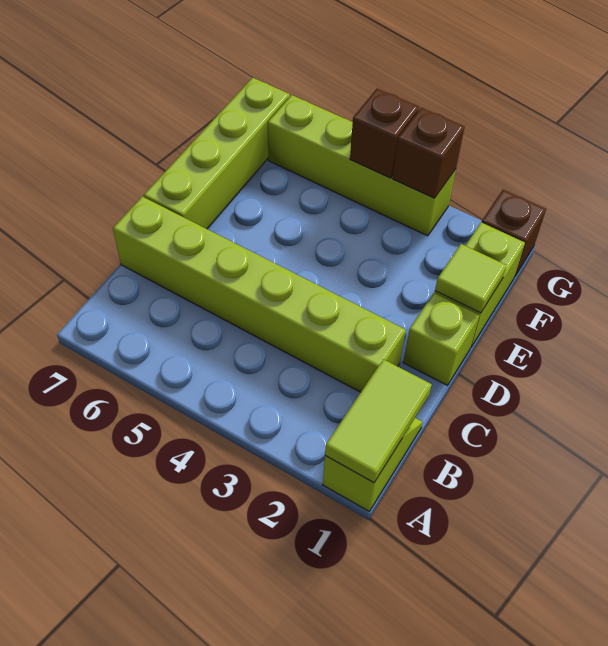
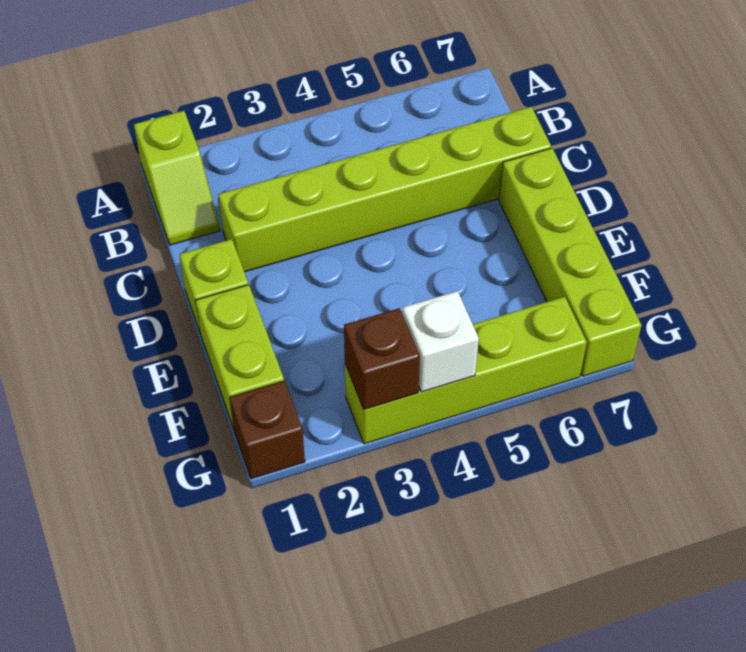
lime 1x2 tile [325,359,432,483] -> none
lime 1x1 tile [435,244,507,313] -> none
brown 1x1 brick [350,89,419,178] -> white 1x1 brick [402,291,479,392]

